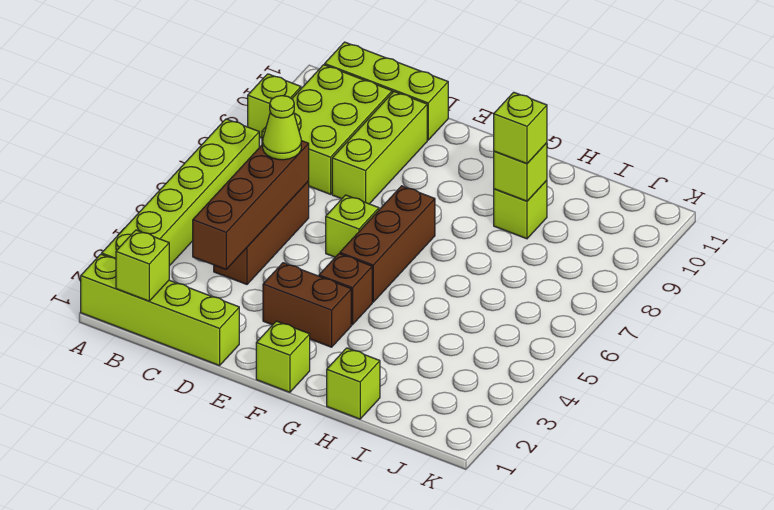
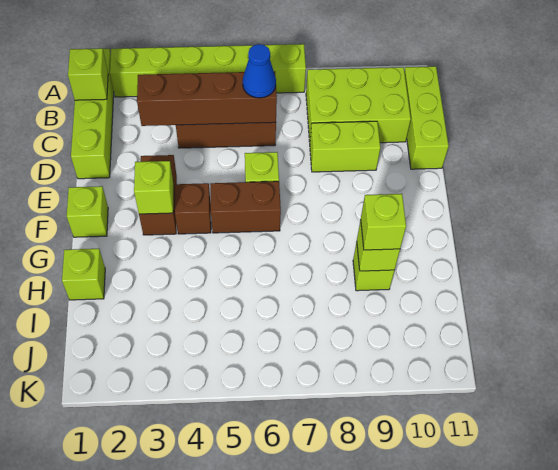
lime 1x1 brick [248,74,301,138] -> lime 1x1 brick moved to [134,161,173,214]
lime 1x1 cone [263,96,301,160] -> blue 1x1 cone [243,44,276,98]
lime 1x3 brick [332,92,427,204] -> lime 1x2 brick [310,121,380,172]
brown 1x3 brick [340,186,435,302] -> brown 1x2 brick [210,181,281,233]

